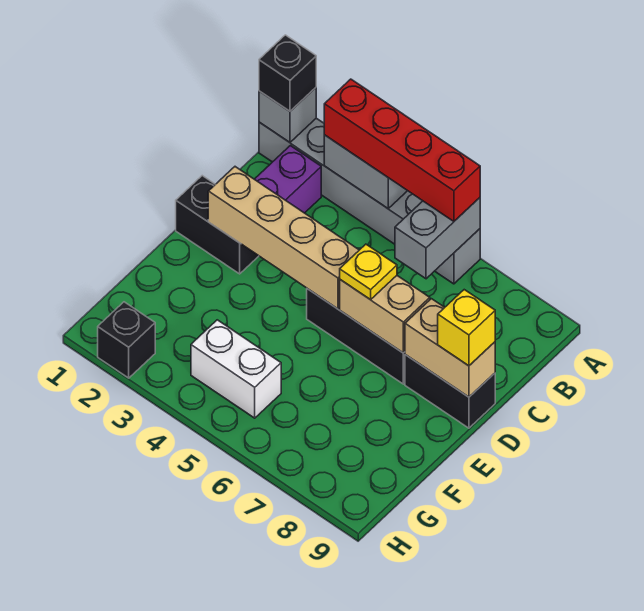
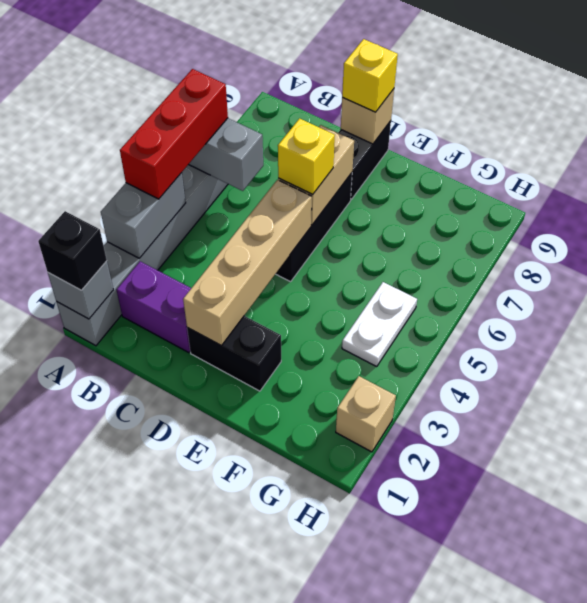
red 1x4 brick [324,79,480,221] -> red 1x3 brick [120,69,228,199]
black 1x2 brick [176,176,258,274] -> black 1x2 brick turned to [187,316,281,391]
yellow 1x1 plate [340,244,397,300] -> yellow 1x1 brick [278,118,335,195]
tan 1x2 brick [405,299,495,397] -> tan 1x1 brick [341,89,394,144]
white 1x2 brick [191,320,281,418] -> white 1x2 plate [342,282,417,367]
black 1x1 brick [98,302,155,378] -> tan 1x1 brick [336,376,396,452]

